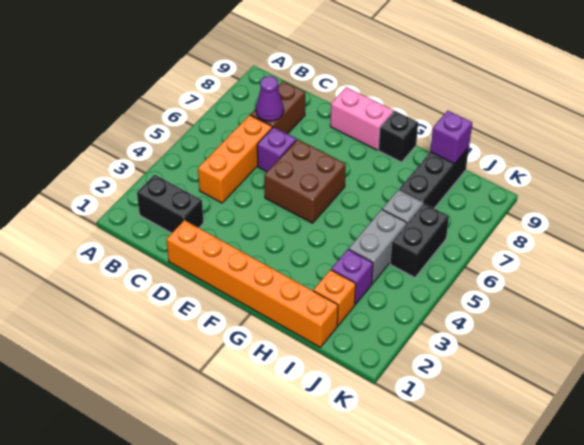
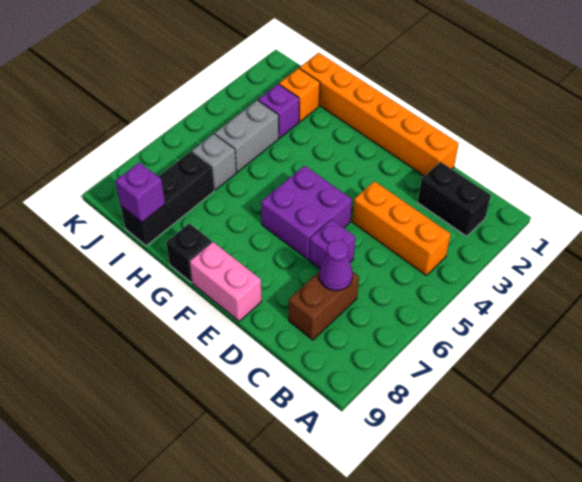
orange 1x3 brick [198,115,272,203] -> orange 1x3 brick turned to [352,181,451,275]
brown 2x2 brick [264,139,346,223] -> purple 2x2 brick [261,166,352,260]
black 1x2 brick [390,204,449,278] -> none

